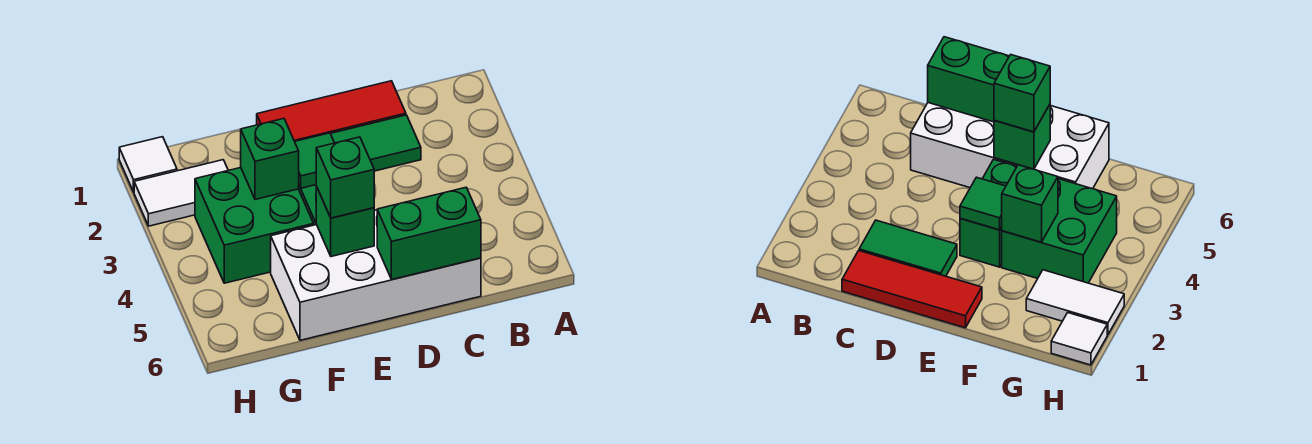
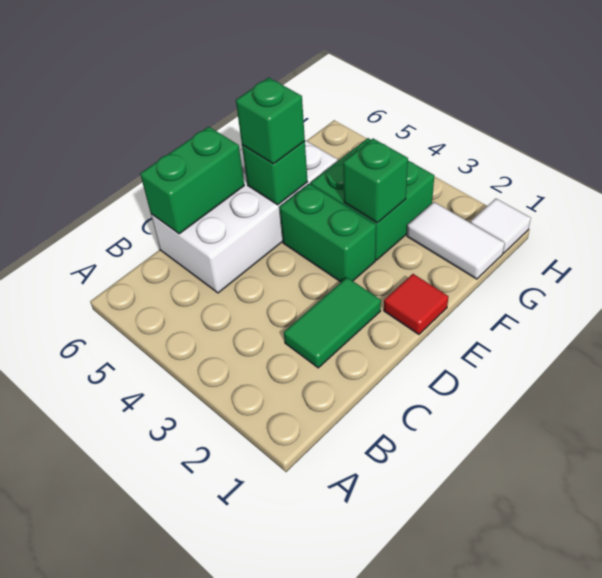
red 1x3 tile [257,81,406,141] -> red 1x1 tile [384,274,448,334]
green 1x1 tile [295,133,334,188] -> none
white 1x2 tile [134,160,228,226] -> white 1x2 tile turned to [407,202,505,279]

